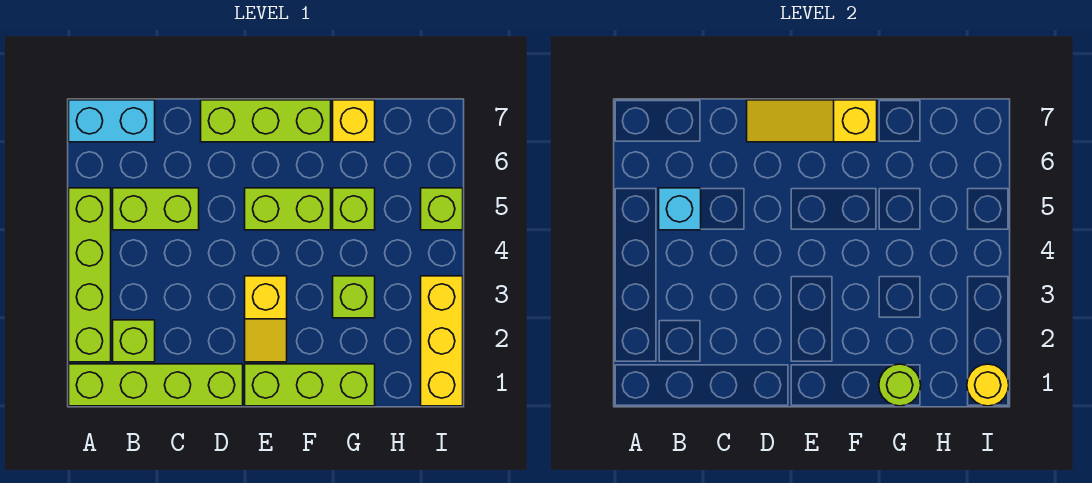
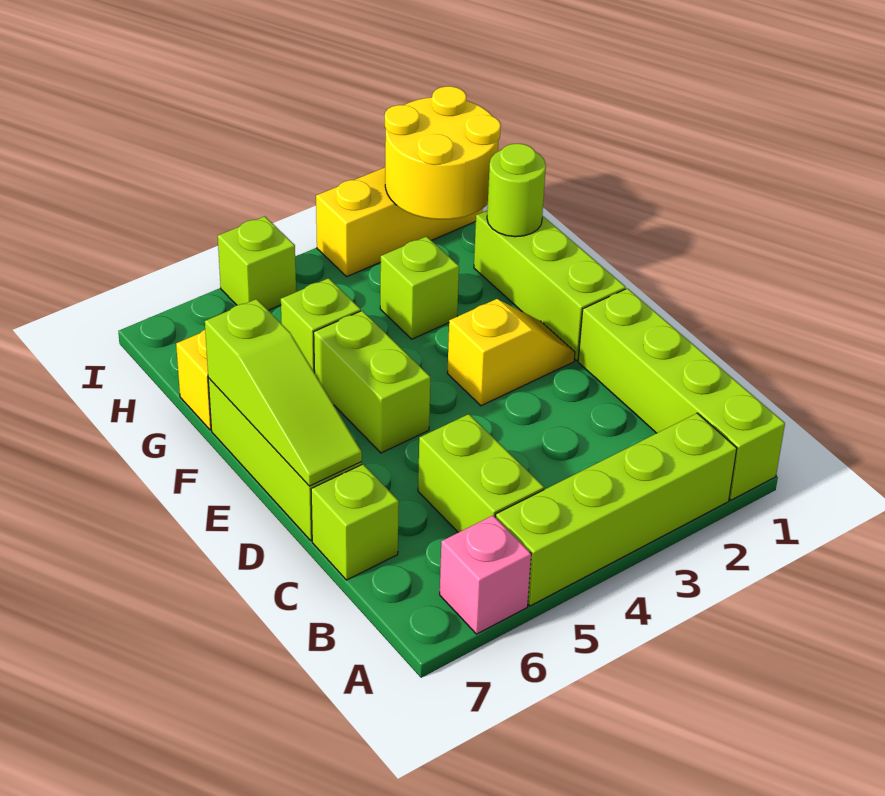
none -> pink 1x1 brick [440,516,531,634]
cyan 1x2 brick [69,100,155,142] -> none
lime 1x1 brick [113,320,155,362] -> lime 1x1 brick moved to [311,464,399,580]
cyan 1x1 brick [659,188,701,230] -> none
yellow 1x3 slope [747,100,877,142] -> lime 1x3 slope [205,299,362,486]
yellow 1x1 round brick [967,364,1009,406] -> yellow 2x2 round brick [385,86,501,220]

